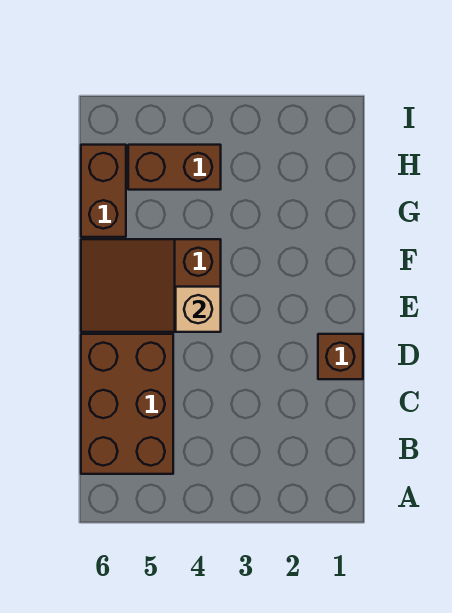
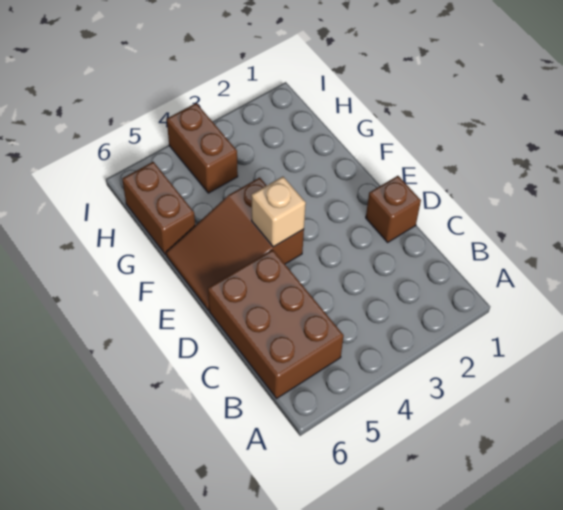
brown 1x2 brick [128,145,221,190] -> brown 1x2 brick turned to [167,103,238,193]

